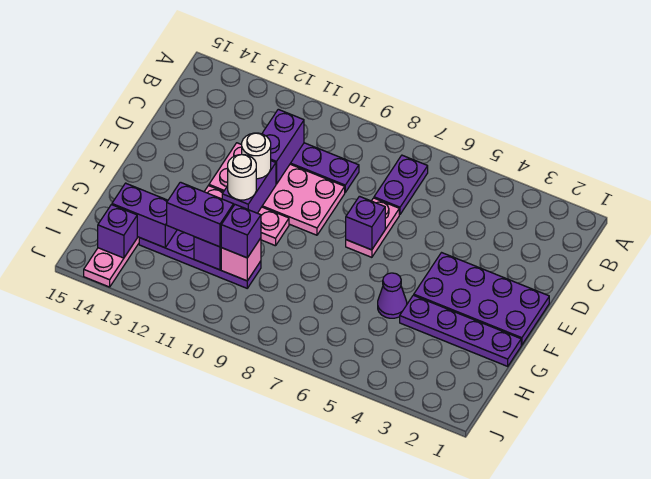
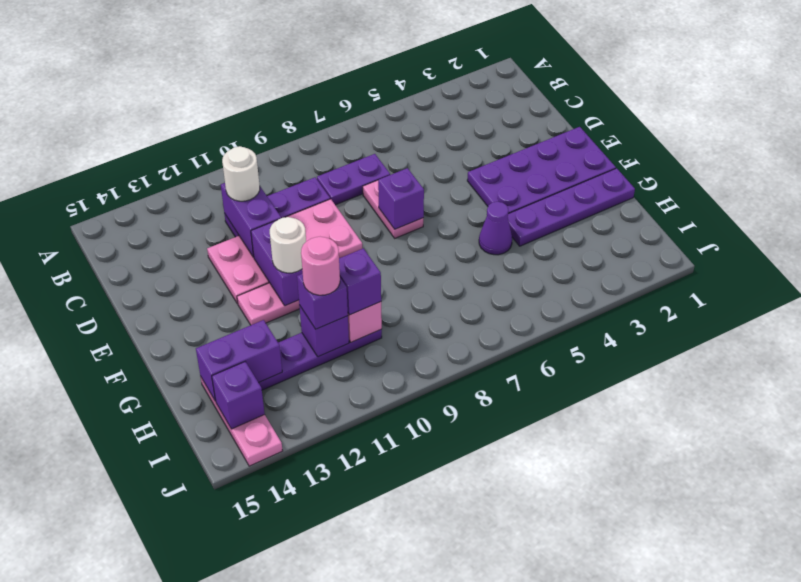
purple 1x2 plate [374,155,428,215] -> purple 1x2 plate turned to [317,154,390,205]
white 1x1 round brick [242,133,271,179] -> white 1x1 round brick moved to [222,146,260,201]
purple 1x2 brick [167,182,234,247] -> purple 1x1 brick [297,274,348,329]
none -> pink 1x1 round brick [301,237,340,295]

